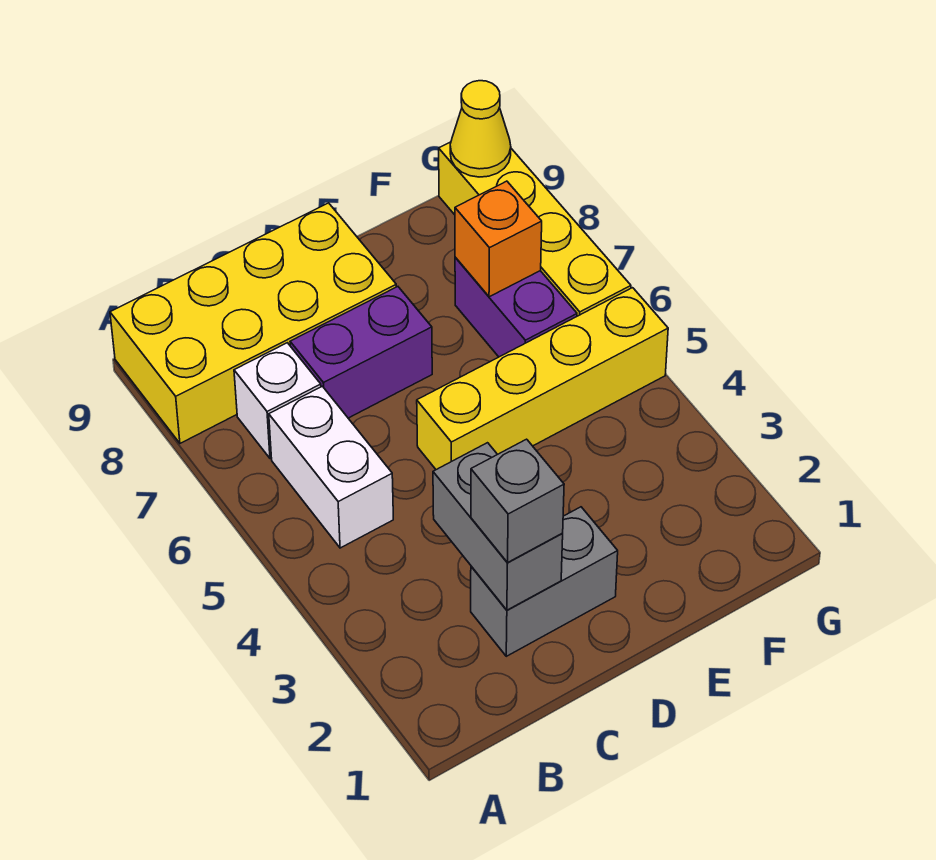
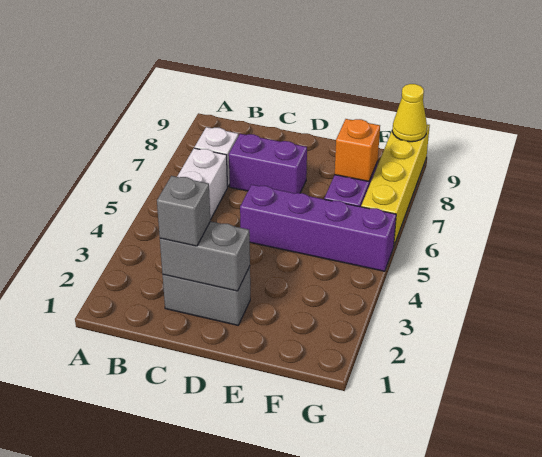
yellow 2x4 brick [110,203,396,443] -> none
grey 1x2 brick [433,443,563,610] -> grey 1x2 brick turned to [160,221,250,291]
yellow 1x4 brick [417,288,668,470] -> purple 1x4 brick [240,185,396,271]

